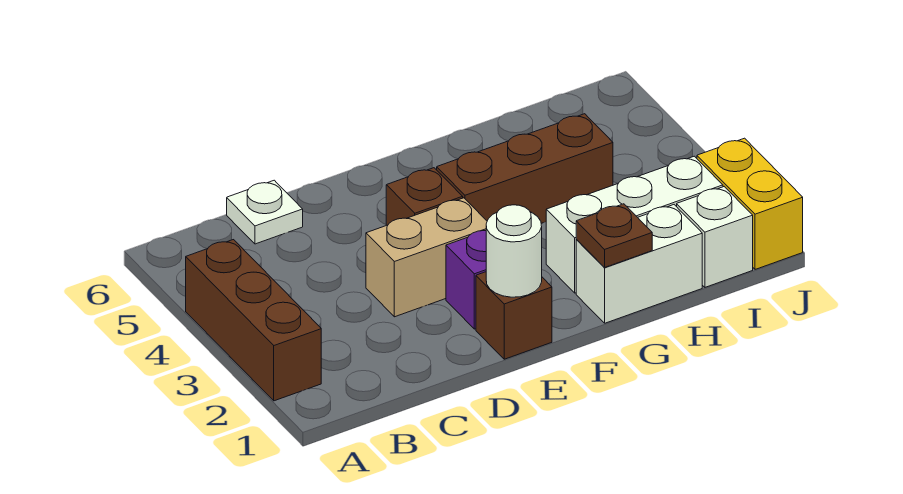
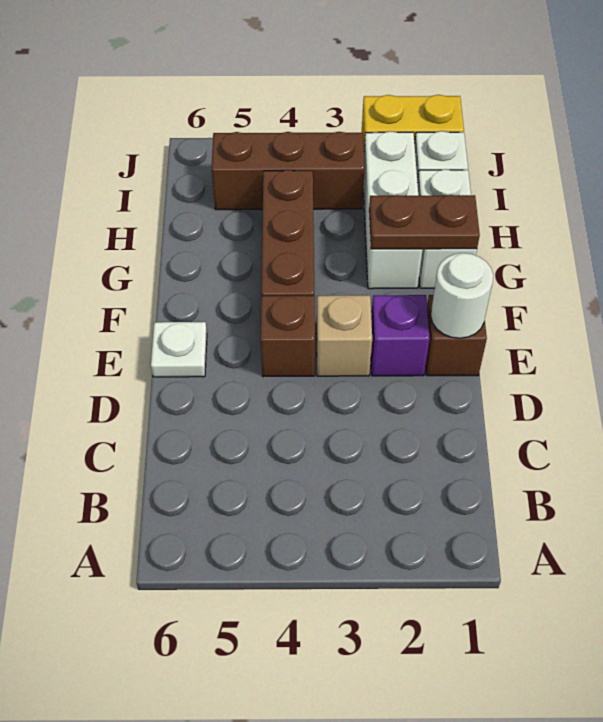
brown 1x3 brick [186,240,321,401] -> brown 1x3 brick moved to [212,132,365,210]
white 1x1 plate [227,180,303,244] -> white 1x1 plate moved to [151,322,207,377]
tan 1x2 brick [366,198,487,317] -> tan 1x1 brick [317,295,372,376]
brown 1x1 plate [576,204,652,267] -> brown 1x2 plate [369,195,480,249]

